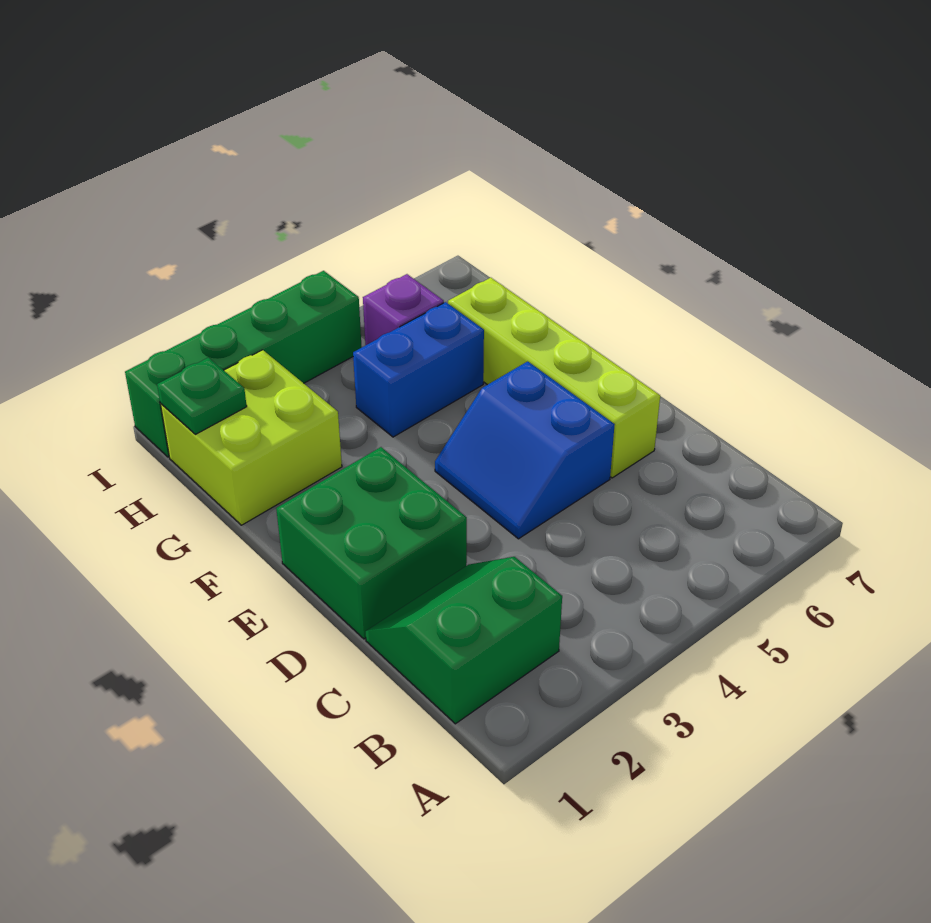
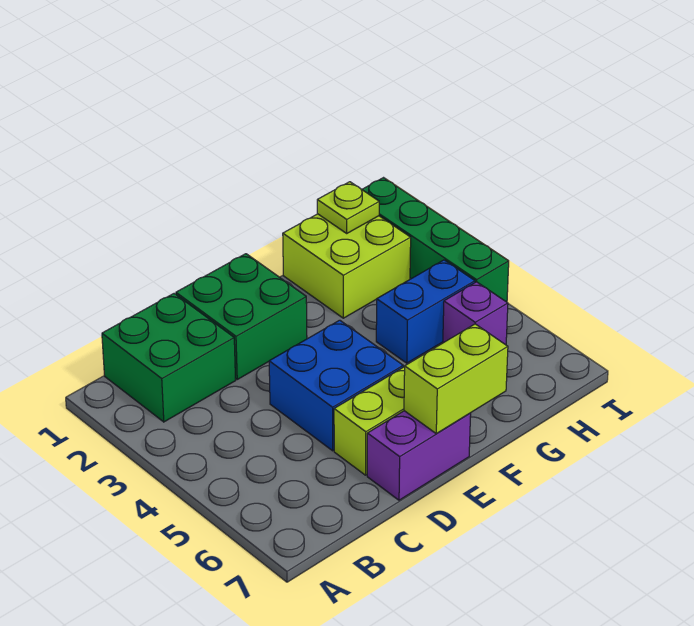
green 2x2 slope [366,557,562,724] -> green 2x2 brick [102,294,236,422]
blue 2x2 slope [435,361,615,539] -> blue 2x2 brick [269,320,403,451]
none -> purple 1x2 brick [367,411,471,500]
none -> lime 1x2 brick [404,324,508,433]
blue 1x2 brick [353,302,484,437] -> blue 1x2 brick turned to [376,260,475,363]
green 1x1 plate [157,358,247,434] -> lime 1x1 plate [317,182,379,233]

